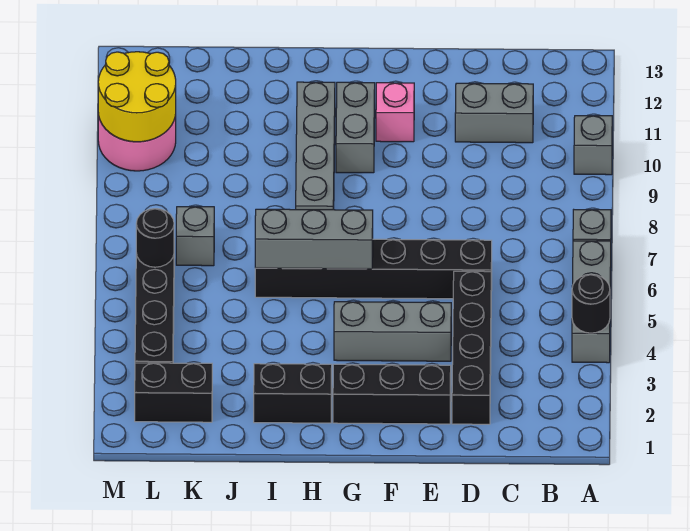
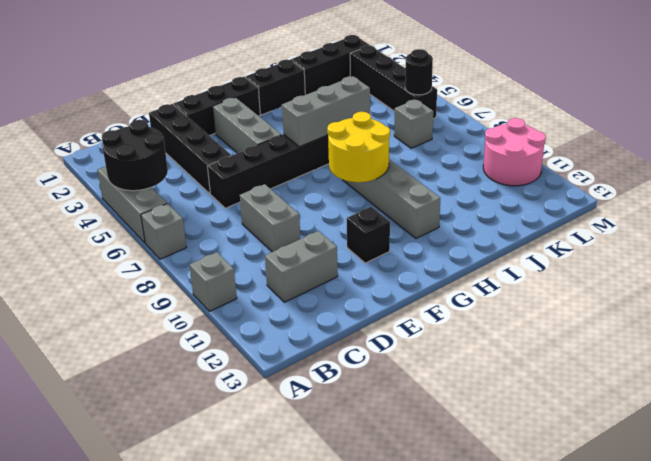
black 1x1 round brick [572,274,610,333] -> black 2x2 round brick [102,120,168,191]
grey 1x3 brick [334,302,451,361] -> grey 1x3 brick turned to [213,97,281,153]
pink 1x1 brick [376,83,414,142] -> black 1x1 brick [347,207,390,263]
grey 1x2 brick [336,82,375,173] -> grey 1x2 brick moved to [240,184,300,252]
black 1x2 brick [135,363,212,422] -> black 1x3 brick [291,35,370,95]
yellow 2x2 round brick [98,52,176,142] -> yellow 2x2 round brick moved to [327,112,390,182]

